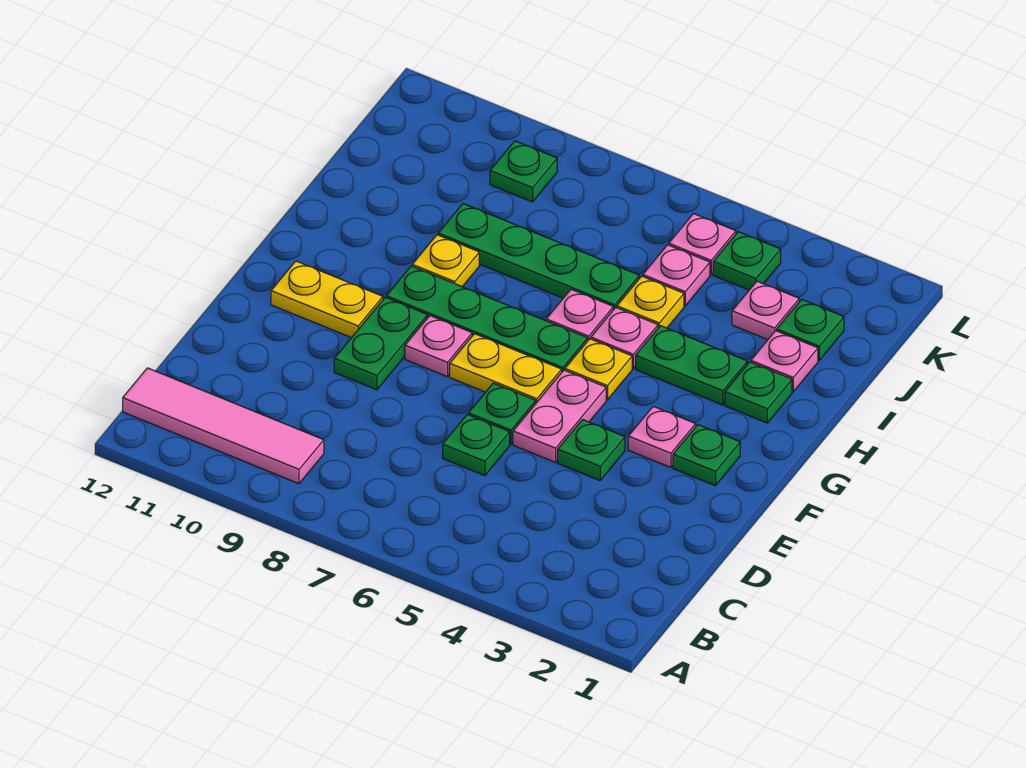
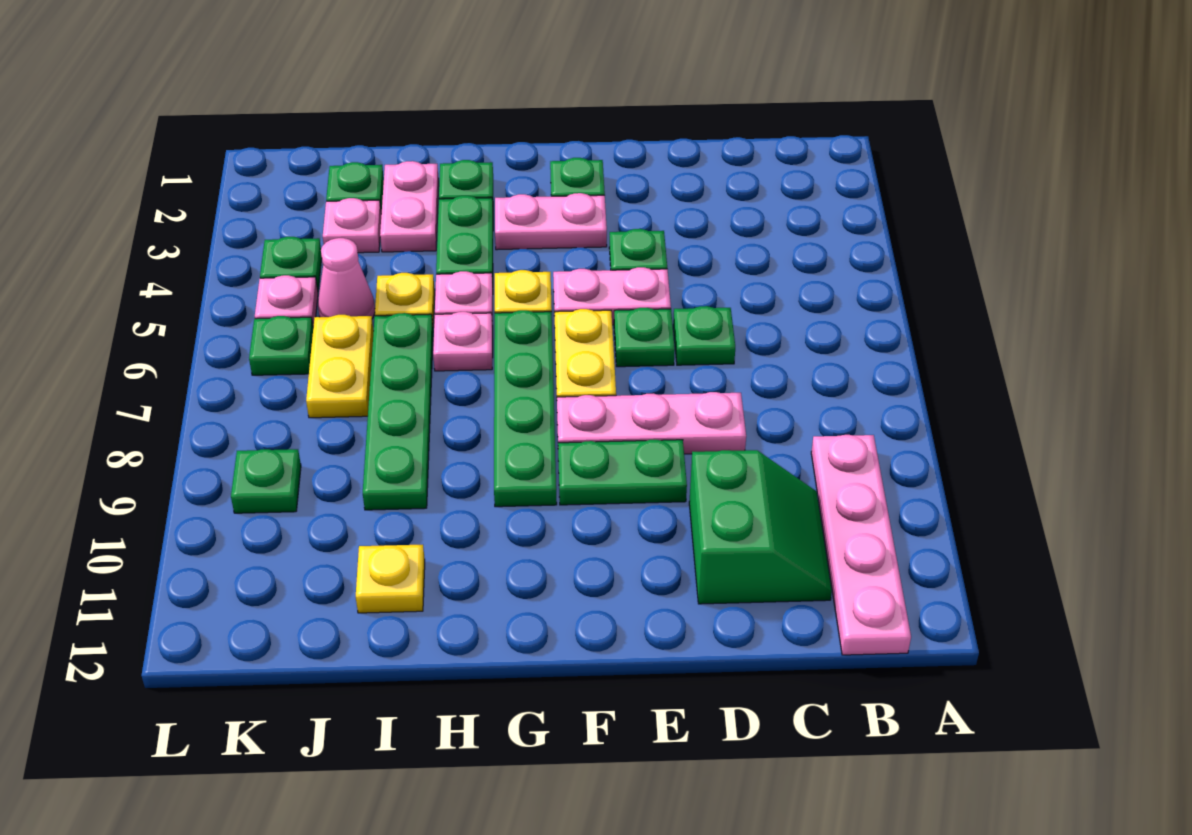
pink 1x4 tile [123,368,324,484] -> pink 1x4 plate [811,435,911,655]
none -> green 2x2 slope [689,450,832,604]
pink 1x1 plate [628,406,696,467] -> pink 1x2 plate [495,193,607,250]
pink 1x1 plate [405,316,472,377] -> pink 1x3 plate [557,392,746,454]
yellow 1x2 plate [271,261,383,338] -> yellow 1x2 plate moved to [306,315,374,418]
yellow 1x1 plate [412,235,479,287] -> yellow 1x1 plate moved to [356,545,425,613]
pink 1x1 plate [751,331,818,392] -> pink 1x2 plate [380,161,439,252]
pink 1x1 plate [643,245,710,306] -> pink 1x1 cone [318,238,375,318]
none -> green 1x1 plate [249,316,313,375]

